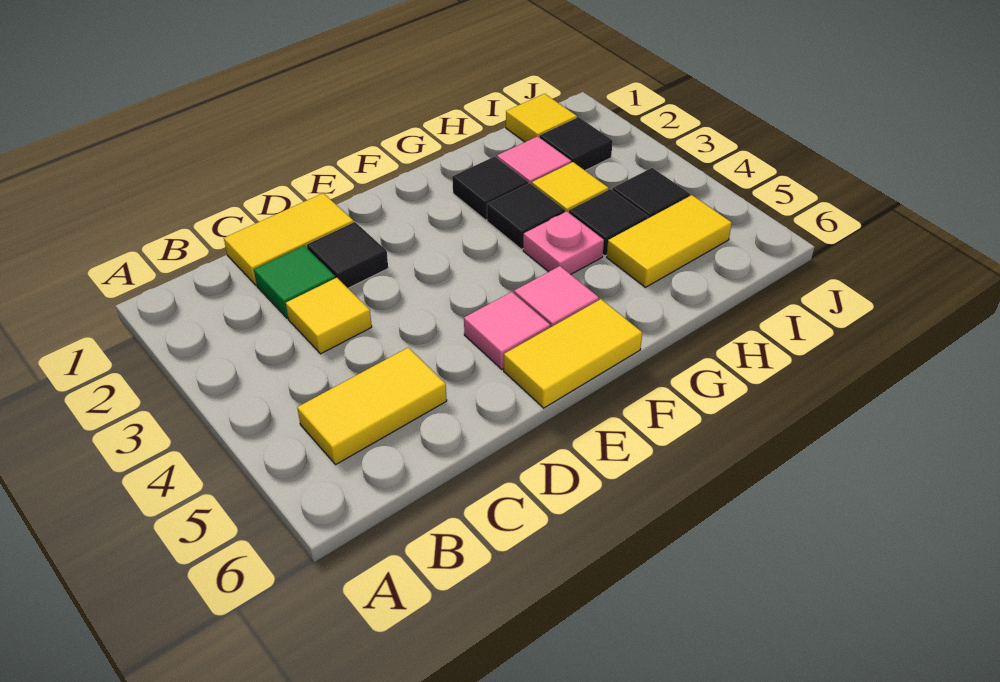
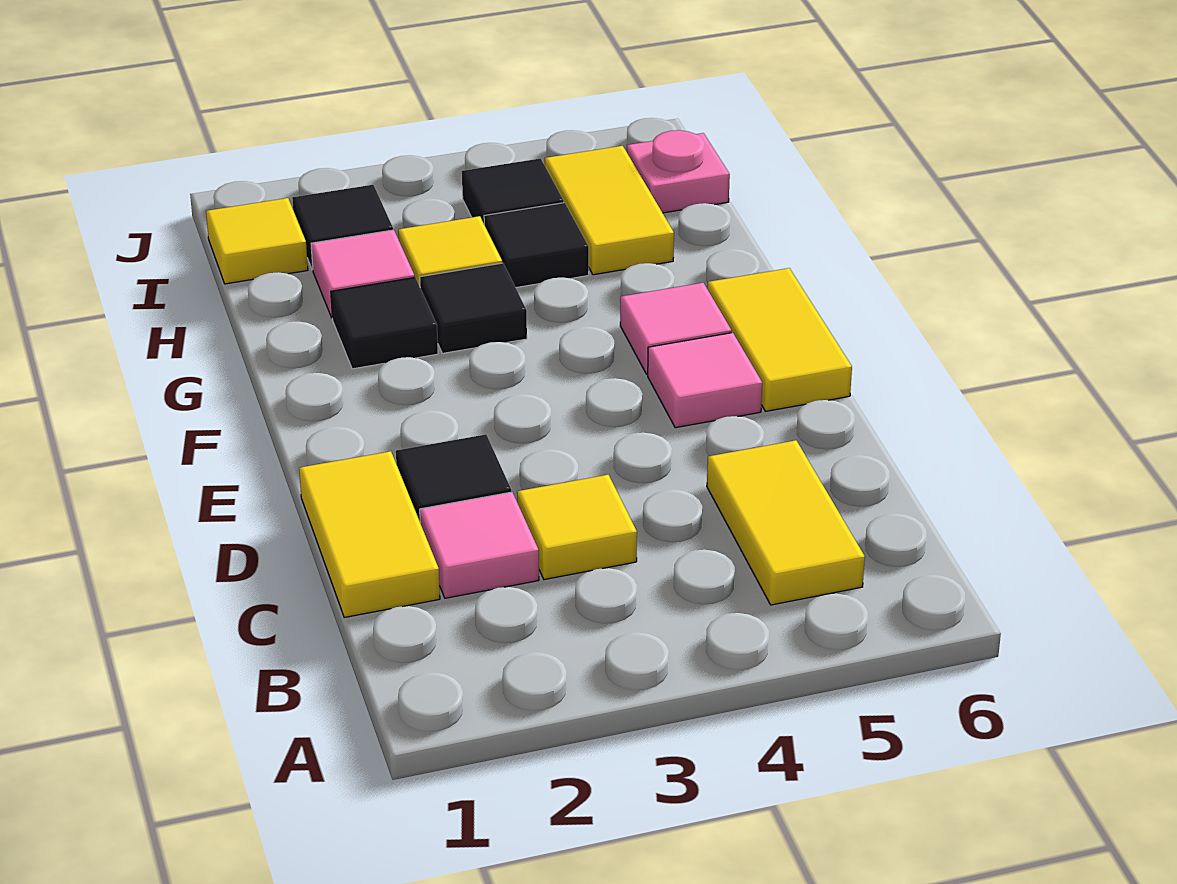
green 1x1 tile [254,246,335,319] -> pink 1x1 tile [420,492,539,598]
pink 1x1 plate [523,211,604,274] -> pink 1x1 plate moved to [627,130,730,213]

